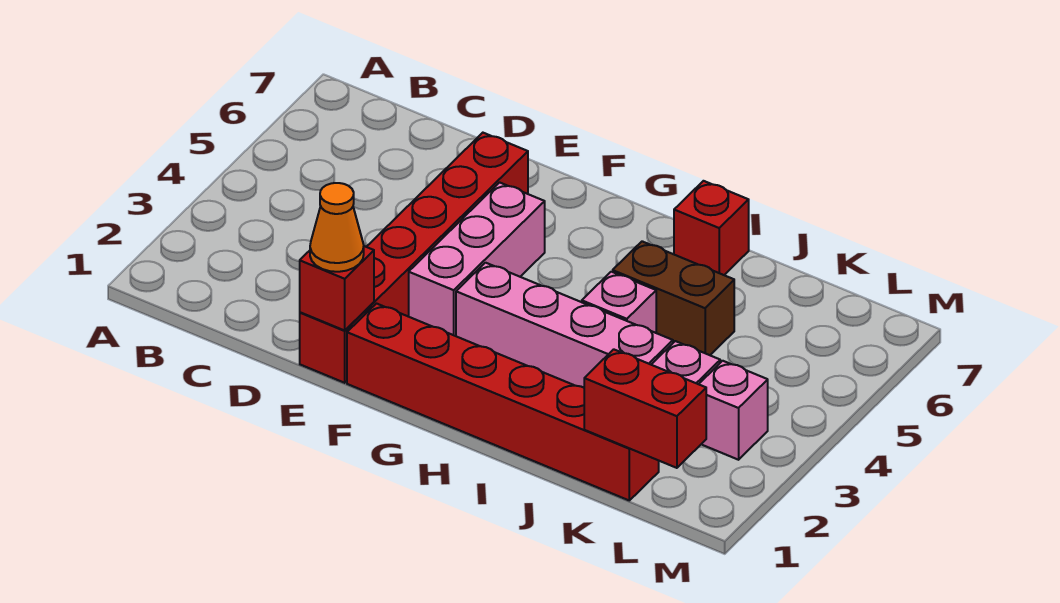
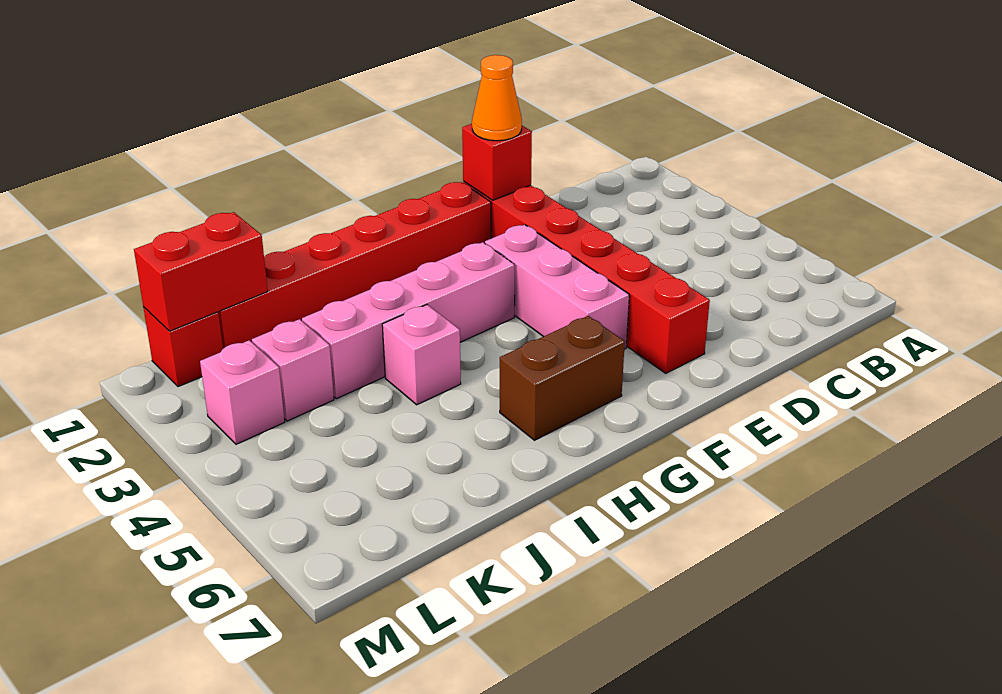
brown 1x2 brick [613,241,734,355] -> brown 1x2 brick moved to [500,316,625,440]
red 1x1 brick [674,181,749,275] -> red 1x1 brick moved to [143,307,223,387]

